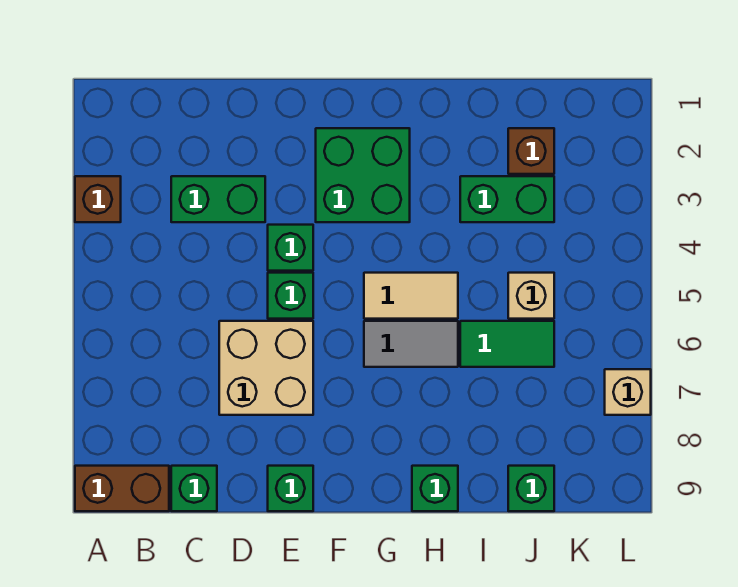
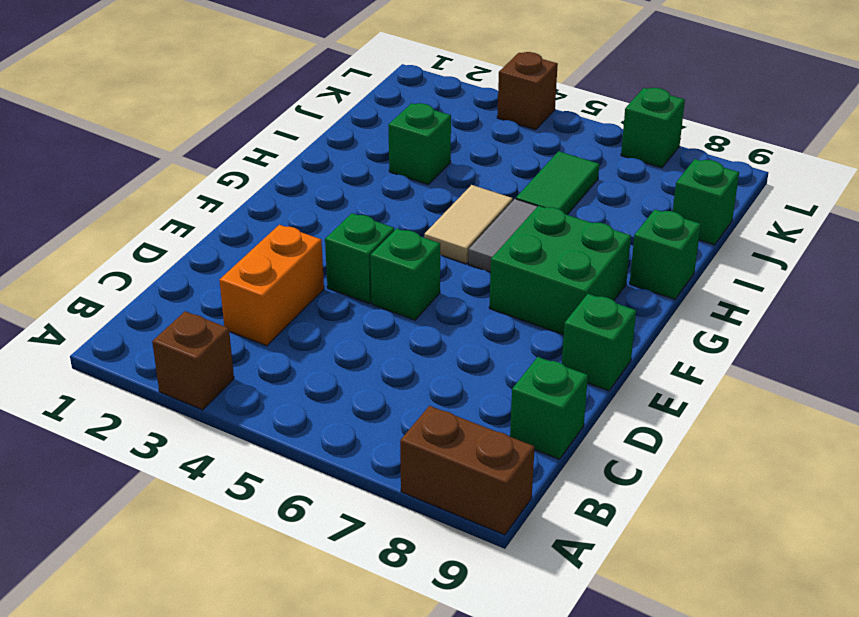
brown 1x2 brick [75,466,169,511] -> brown 1x2 brick turned to [400,406,535,535]
green 1x2 brick [171,176,265,222] -> orange 1x2 brick [219,225,324,346]
tan 2x2 brick [219,321,313,415] -> none
green 2x2 brick [316,128,410,222] -> green 2x2 brick moved to [489,206,631,335]
green 1x2 brick [460,176,554,222] -> green 1x1 brick [388,103,451,184]
brown 1x1 brick [508,128,554,174] -> brown 1x1 brick moved to [497,52,558,130]
tan 1x1 brick [508,273,554,319] -> none
tan 1x1 brick [605,369,651,415] -> green 1x1 brick [621,88,685,168]

